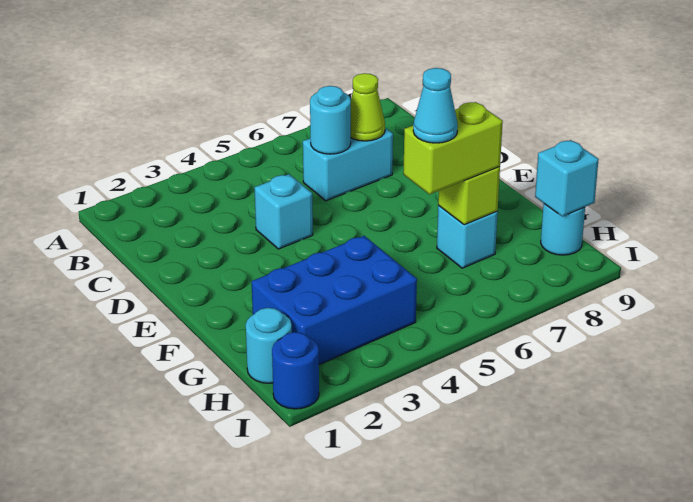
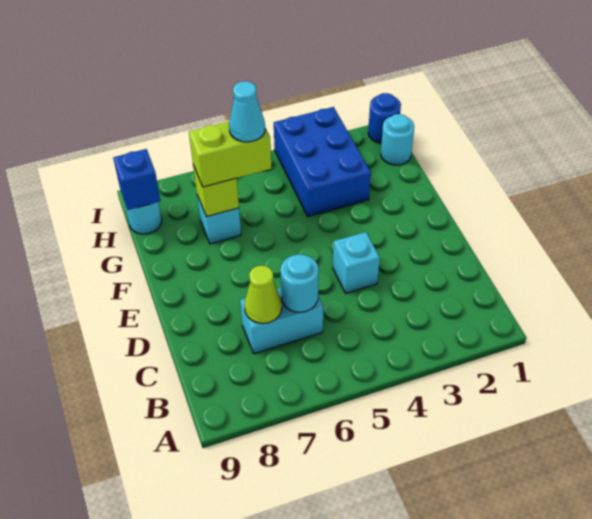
blue 2x3 brick [252,236,417,365] -> blue 2x3 brick turned to [274,107,371,217]
cyan 1x1 brick [535,140,599,216] -> blue 1x1 brick [113,149,160,210]

